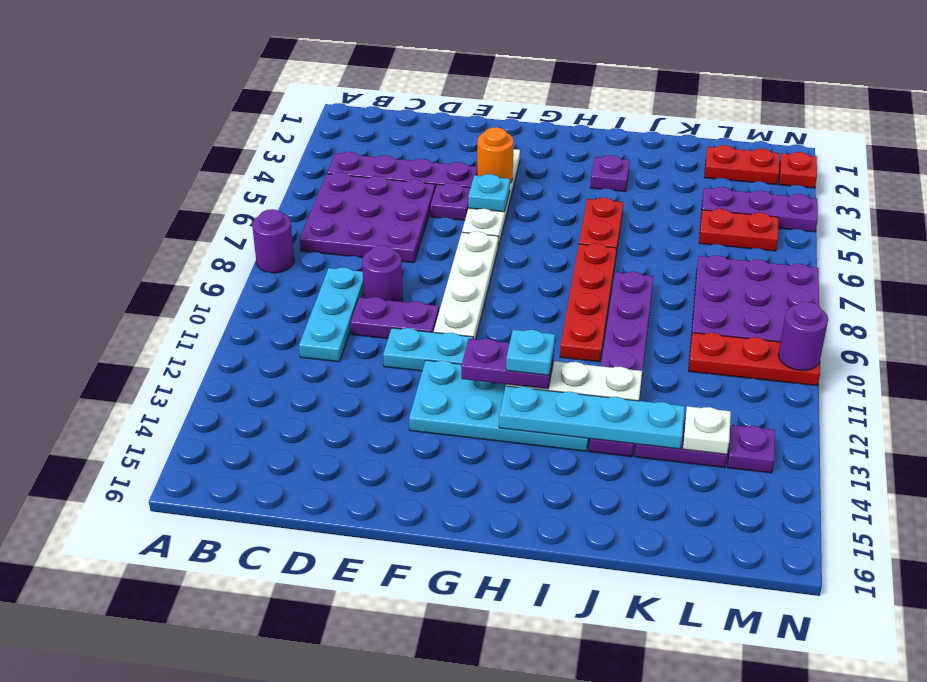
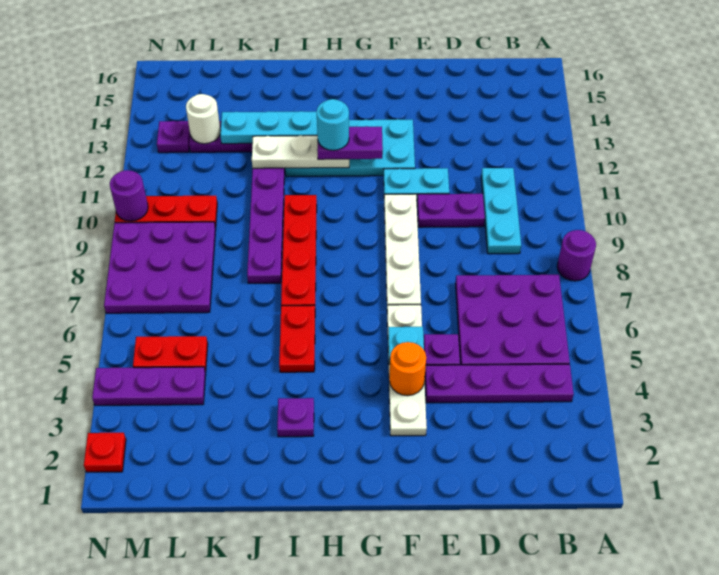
purple 1x1 round brick [362,245,403,302] -> none
cyan 1x1 plate [506,330,555,375] -> cyan 1x1 round brick [317,99,349,150]
red 1x2 plate [704,145,779,185] -> none
white 1x1 plate [683,406,731,454] -> white 1x1 round brick [186,94,221,144]

